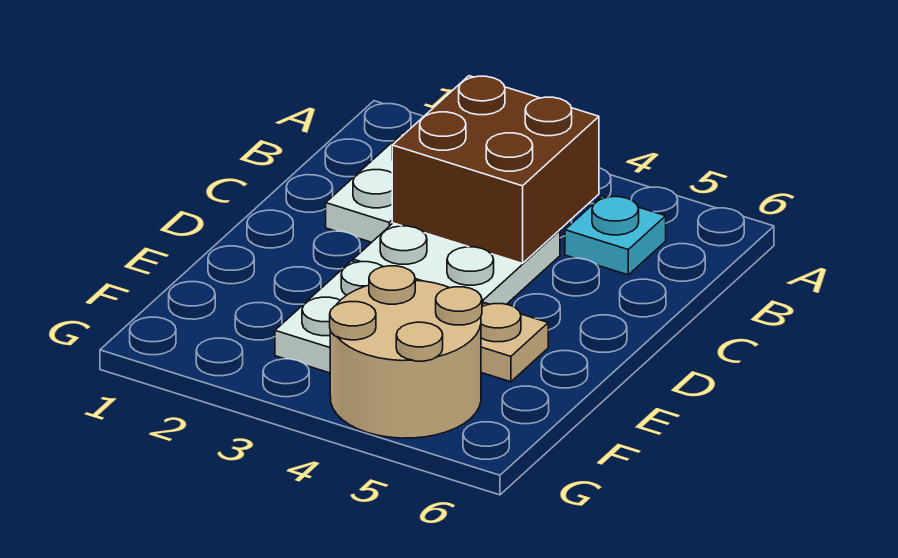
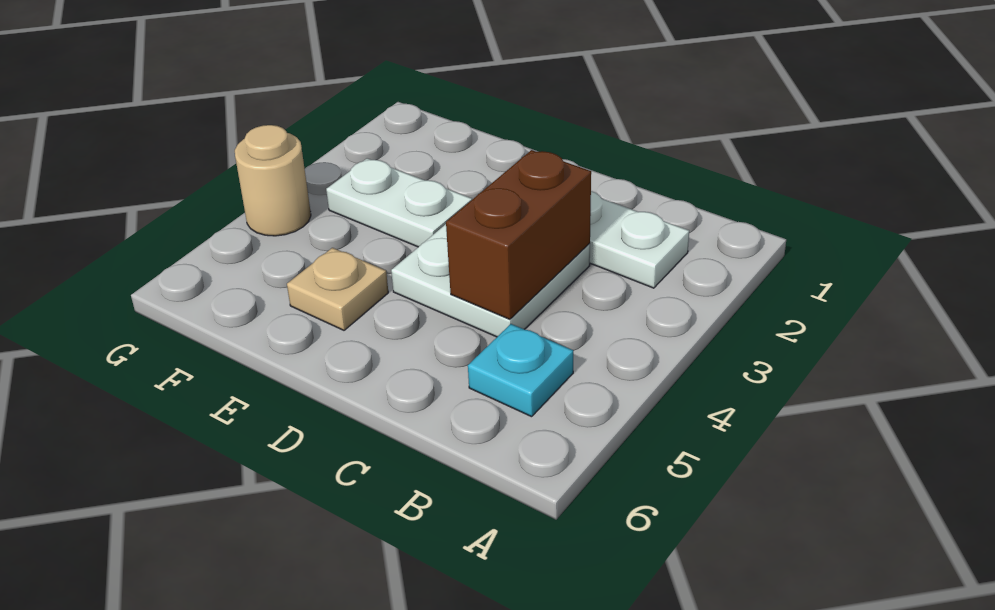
brown 2x2 brick [392,76,599,263] -> brown 1x2 brick [446,150,591,319]
tan 2x2 round brick [330,266,482,438] -> tan 1x1 round brick [235,125,311,236]

